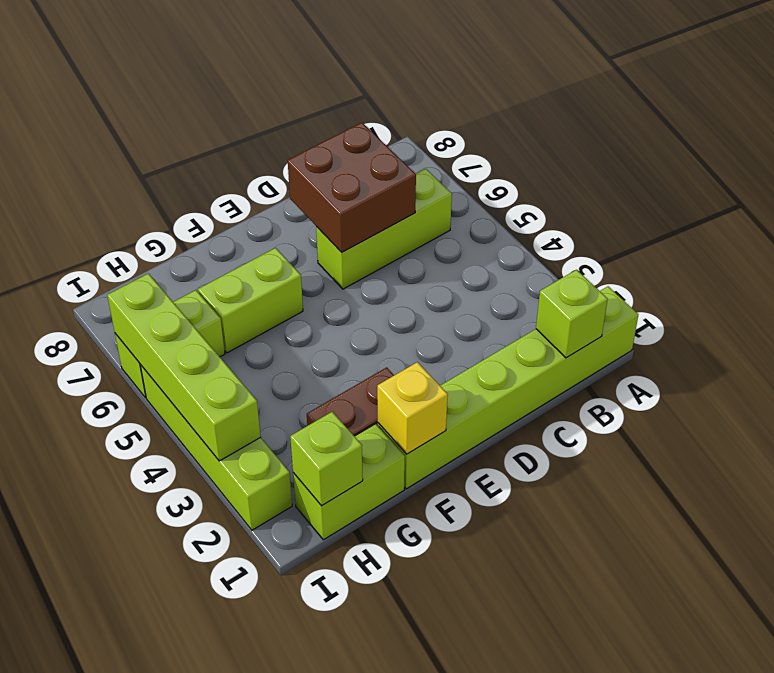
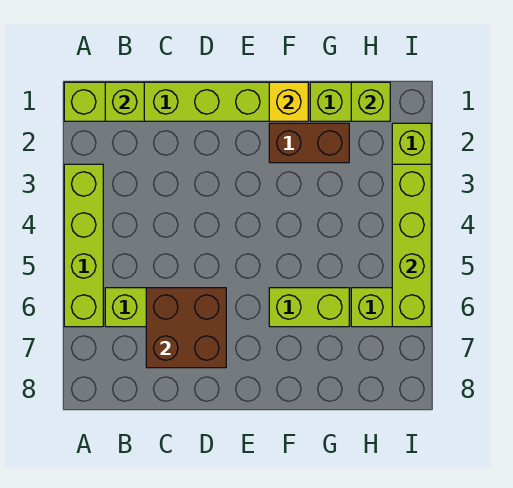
none -> lime 1x4 brick [64,164,103,327]

